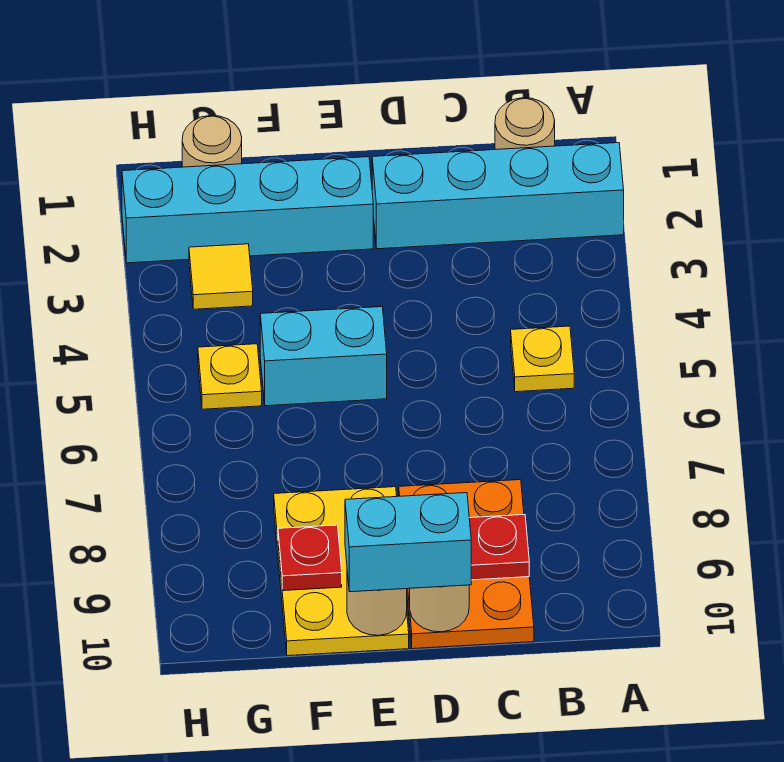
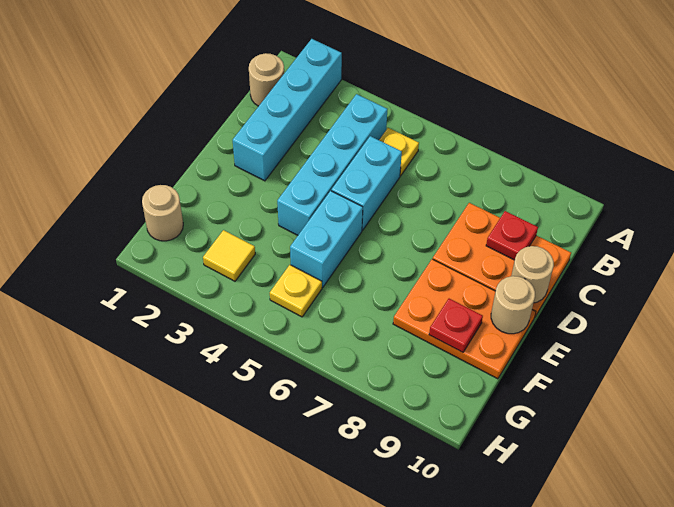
cyan 1x2 brick [345,493,471,592] -> cyan 1x2 brick moved to [331,136,402,230]
cyan 1x4 brick [122,157,373,263] -> cyan 1x4 brick moved to [277,94,387,235]
yellow 2x3 plate [274,487,409,656] -> orange 2x3 plate [393,259,536,379]

